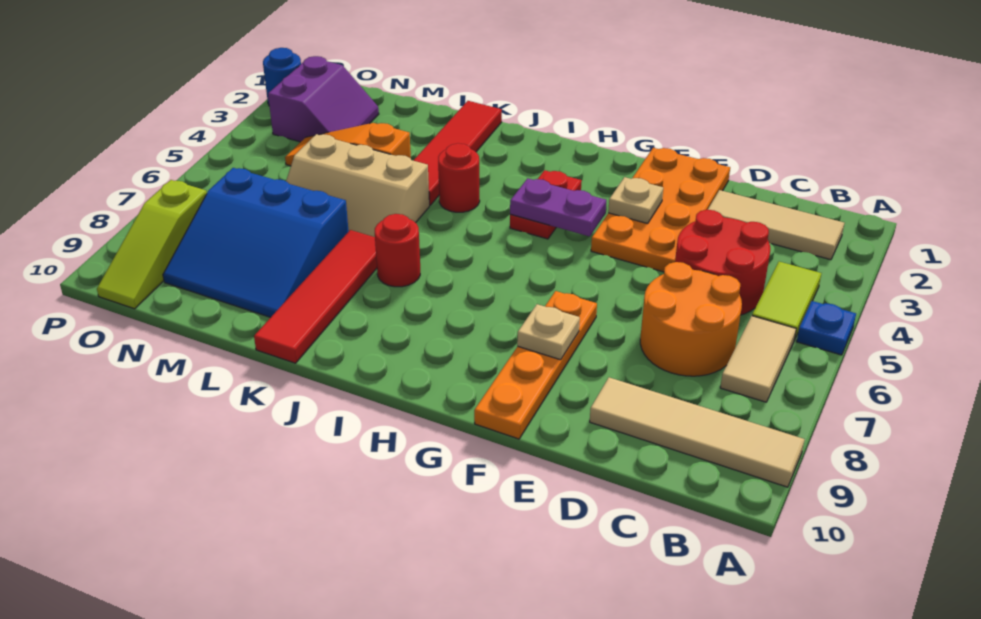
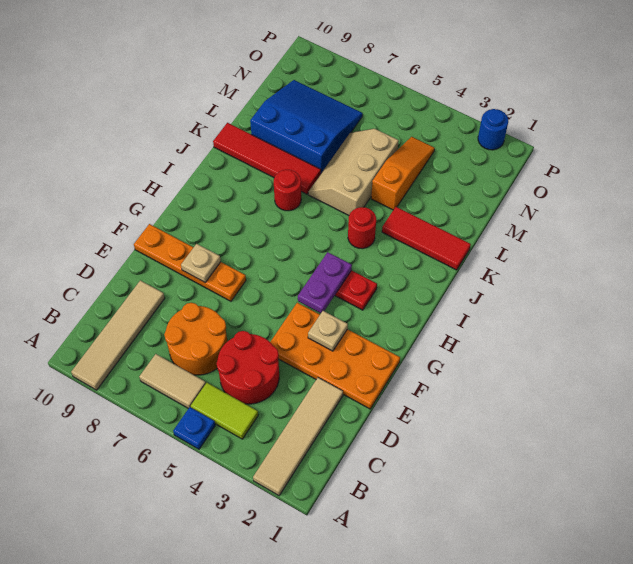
tan 1x3 tile [708,190,844,260] -> tan 1x4 tile [253,378,343,495]
red 1x4 tile [413,101,502,205] -> red 1x3 tile [382,207,471,270]
blue 3x3 slope [163,168,349,317] -> blue 3x3 slope turned to [250,80,363,173]
purple 2x2 slope [268,56,379,142] -> none
lime 1x3 slope [97,180,207,309] -> none

